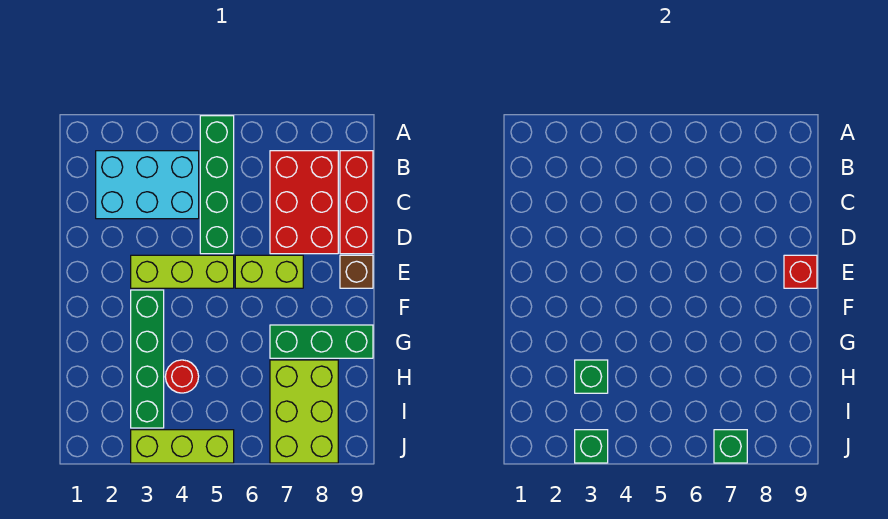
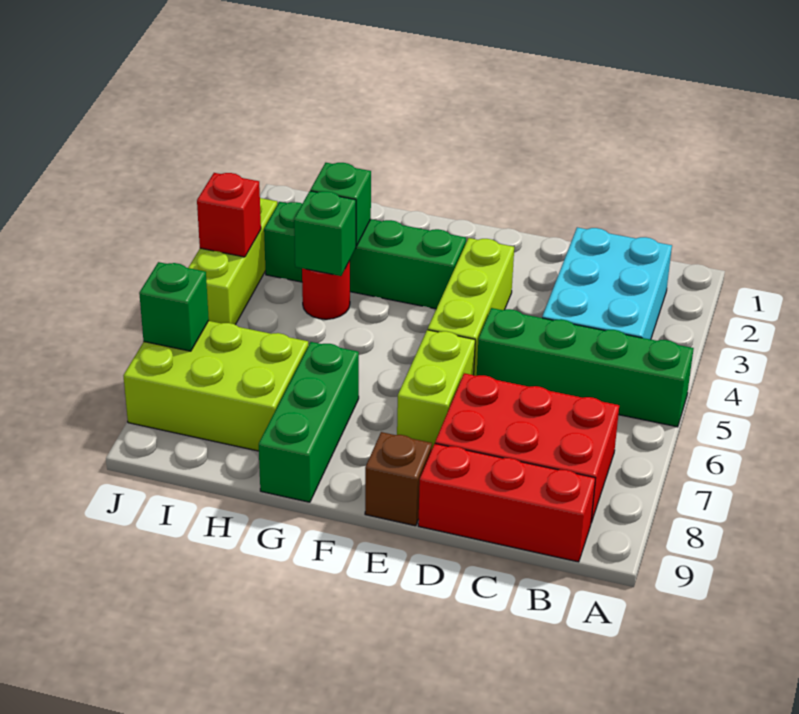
red 1x1 brick [784,255,817,288] -> red 1x1 brick moved to [197,173,261,257]
green 1x1 brick [575,430,608,463] -> green 1x1 brick moved to [294,191,356,276]

